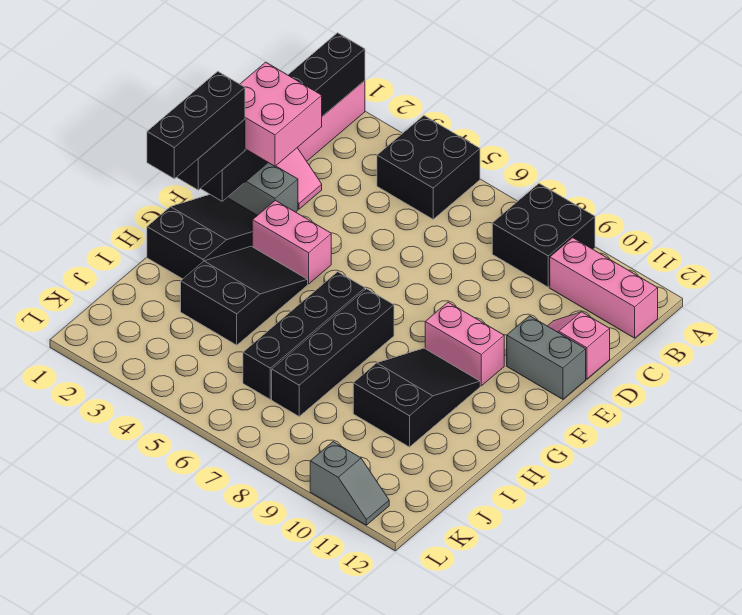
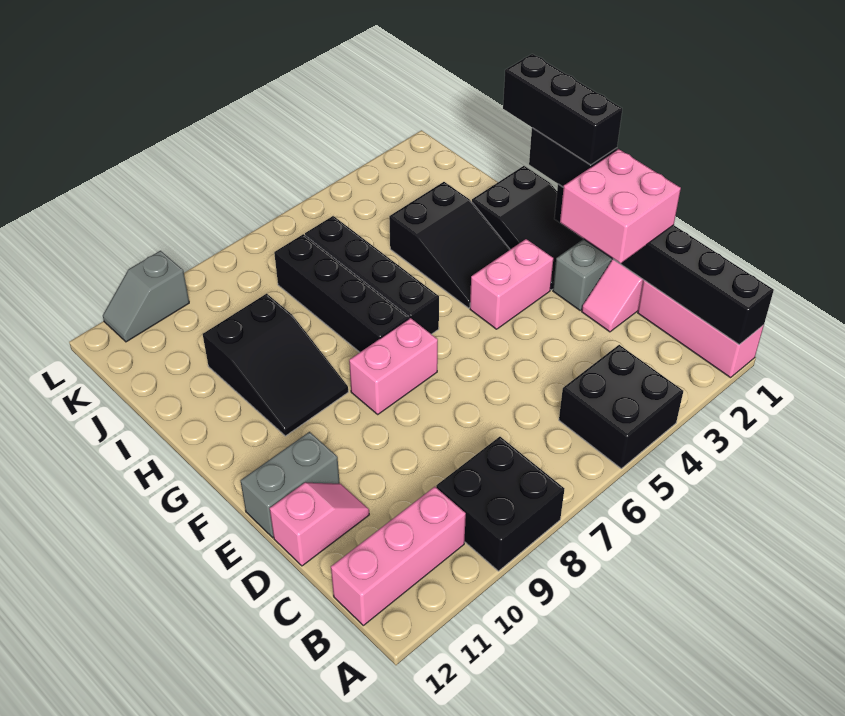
pink 1x2 brick [425,302,504,386] -> pink 1x2 brick moved to [349,318,438,414]

